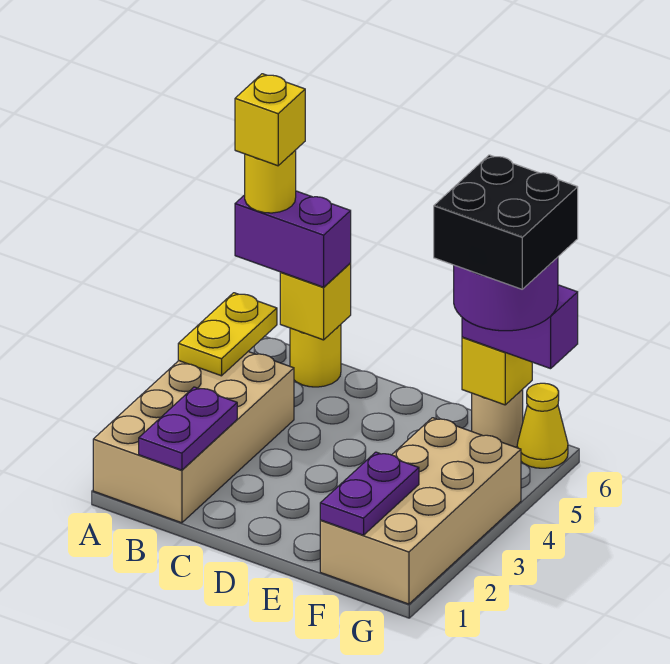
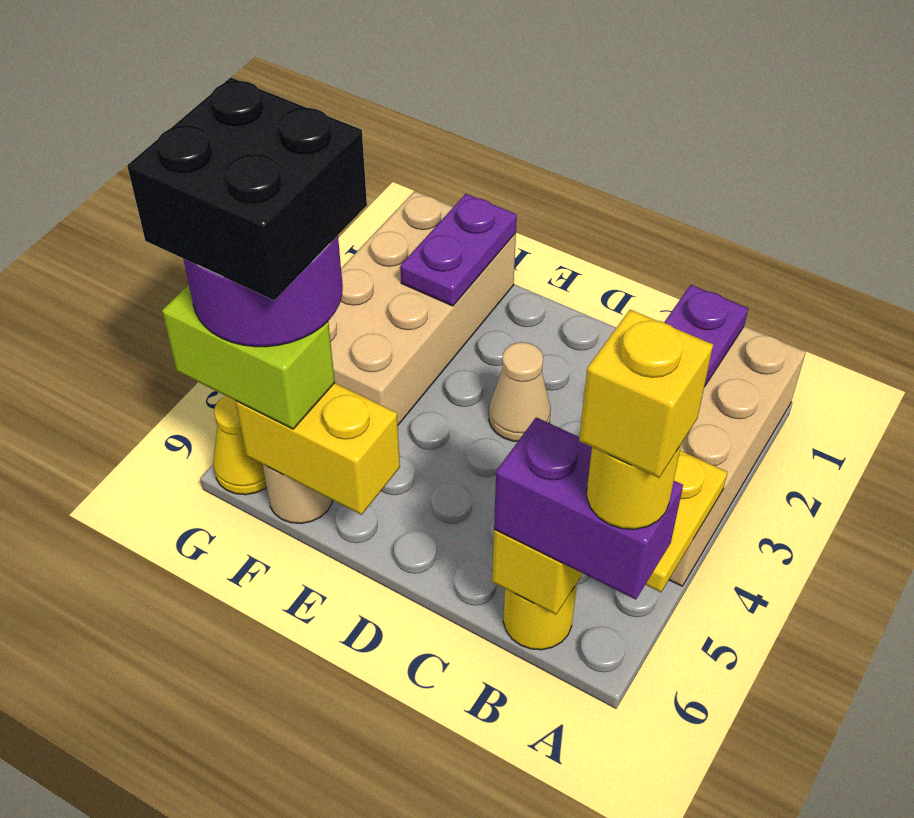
none -> tan 1x1 cone [489,342,551,441]
yellow 1x1 brick [462,337,532,405] -> yellow 1x2 brick [236,383,400,515]
purple 1x2 brick [462,285,578,369] -> lime 1x2 brick [162,285,335,429]

